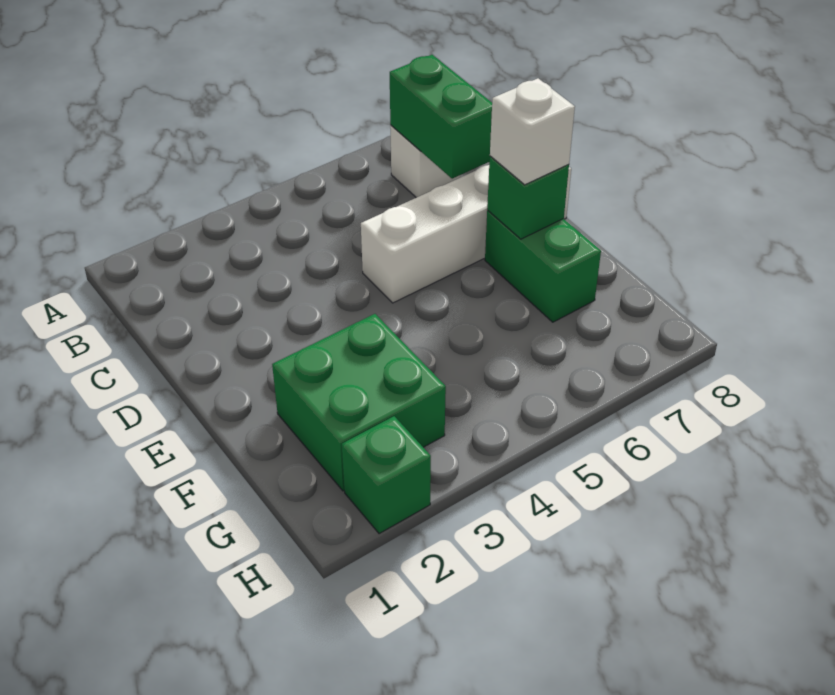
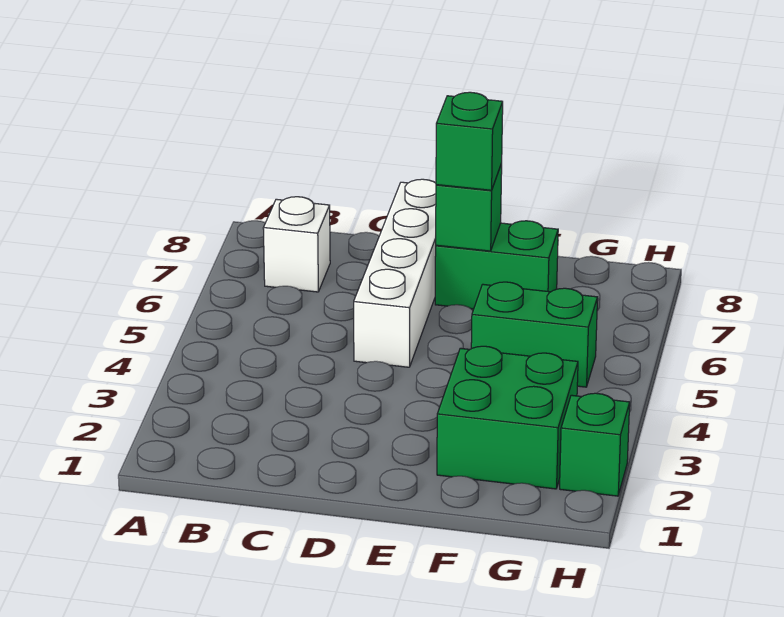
green 1x2 brick [390,55,492,179] -> green 1x2 brick moved to [471,282,598,387]
white 1x1 brick [490,78,575,185] -> green 1x1 brick [436,92,503,190]

